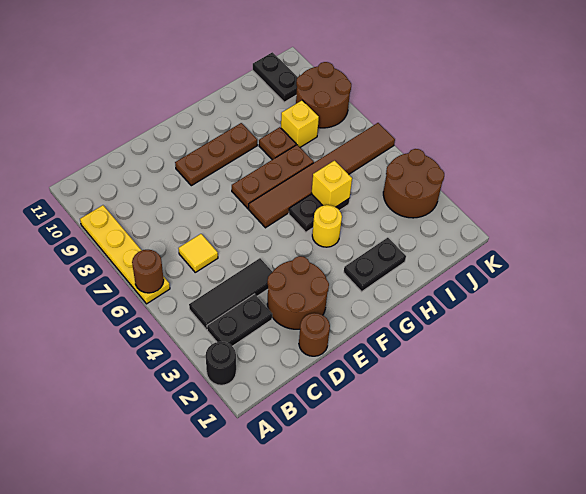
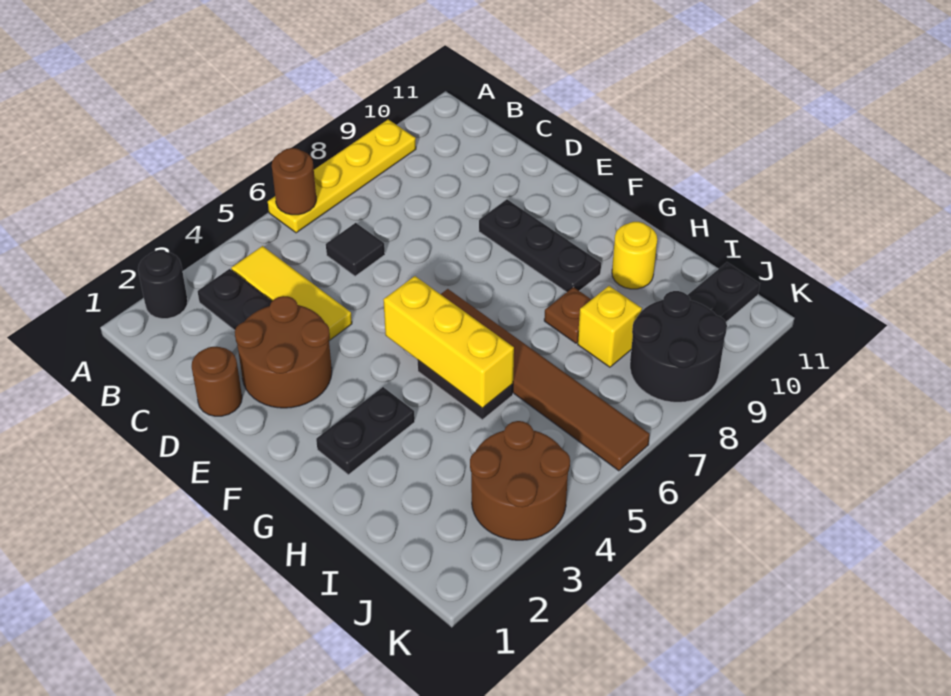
black 1x3 tile [189,258,272,330] -> yellow 1x3 tile [231,246,352,341]
yellow 1x1 tile [178,234,218,272] -> black 1x1 tile [326,223,385,276]
brown 1x3 plate [175,123,257,186] -> black 1x3 plate [479,200,601,292]
brown 1x3 plate [232,145,314,209] -> none
black 1x2 plate [344,238,406,292] -> black 1x2 plate turned to [316,387,415,475]
yellow 1x1 round brick [312,205,342,247] -> yellow 1x1 round brick moved to [612,222,657,289]
yellow 1x1 brick [311,161,352,207] -> yellow 1x3 brick [383,276,514,408]
brown 2x2 round brick [296,62,351,128] -> black 2x2 round brick [630,291,727,402]

